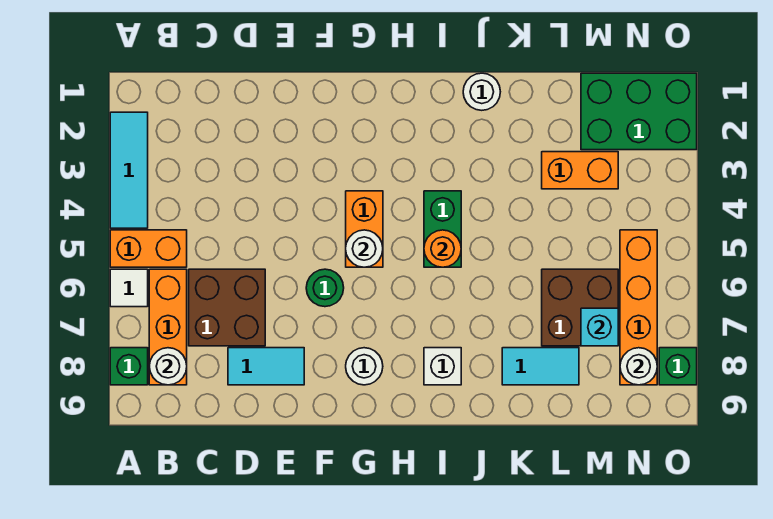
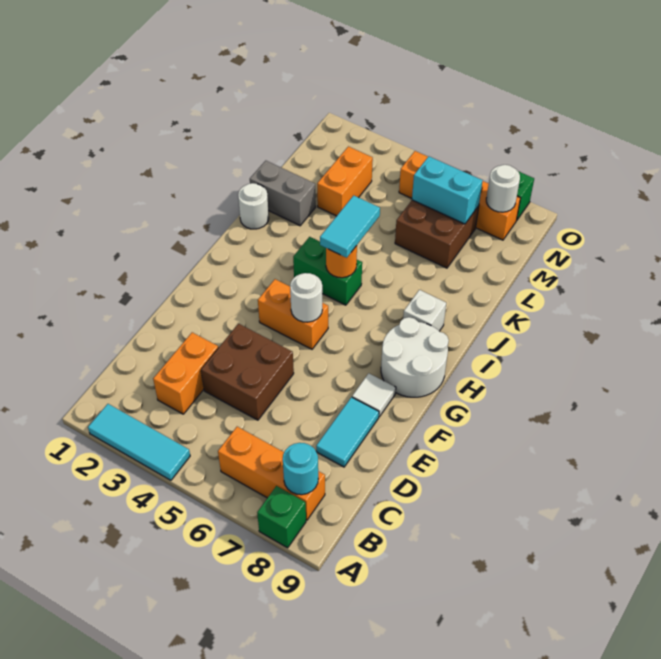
orange 1x2 brick [110,230,187,267] -> orange 1x2 brick moved to [153,332,218,414]
white 1x1 tile [110,269,148,307] -> white 1x1 tile moved to [352,373,396,417]
white 1x1 round brick [149,348,187,385] -> cyan 1x1 round brick [283,443,318,495]
brown 2x2 brick [189,269,265,346] -> brown 2x2 brick moved to [201,324,294,420]
green 1x1 round brick [306,269,344,307] -> none
white 1x1 round brick [346,348,383,385] -> white 2x2 round brick [381,317,449,397]
none -> grey 1x2 brick [250,161,316,226]
cyan 1x2 tile [502,348,579,385] -> cyan 1x2 tile moved to [320,195,380,258]
green 2x3 brick [581,73,697,150] -> none
cyan 1x1 brick [581,308,618,346] -> cyan 1x2 brick [412,156,483,224]

